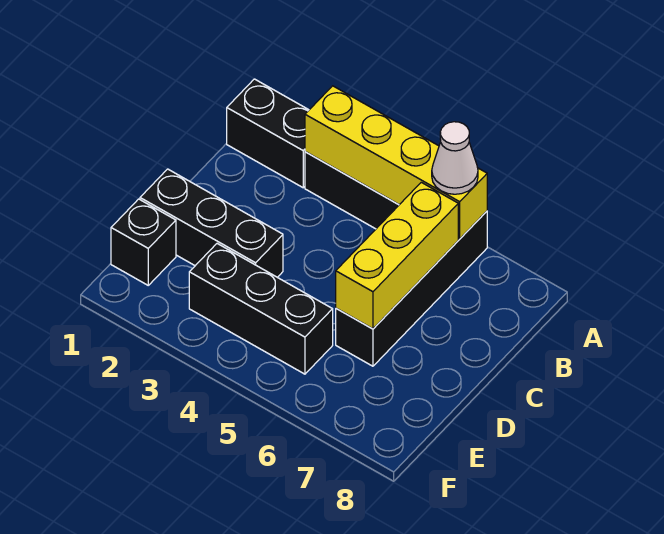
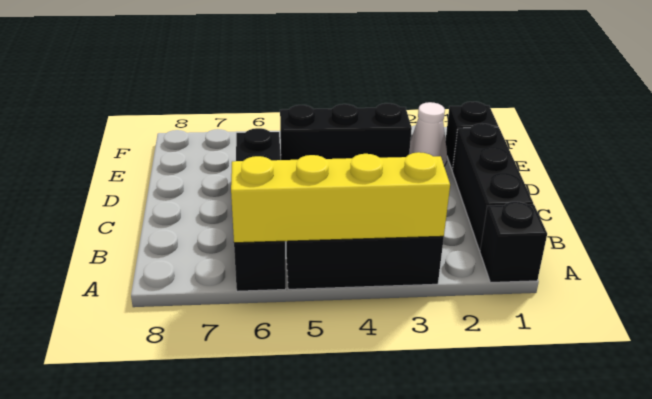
black 1x2 brick [227,79,309,188] -> black 1x1 brick [480,202,547,282]
white 1x1 cone [432,122,478,194] -> white 1x1 cone moved to [409,102,447,166]
yellow 1x3 brick [336,182,458,329] -> none
black 1x3 brick [140,169,283,277] -> black 1x3 brick turned to [452,123,533,250]

